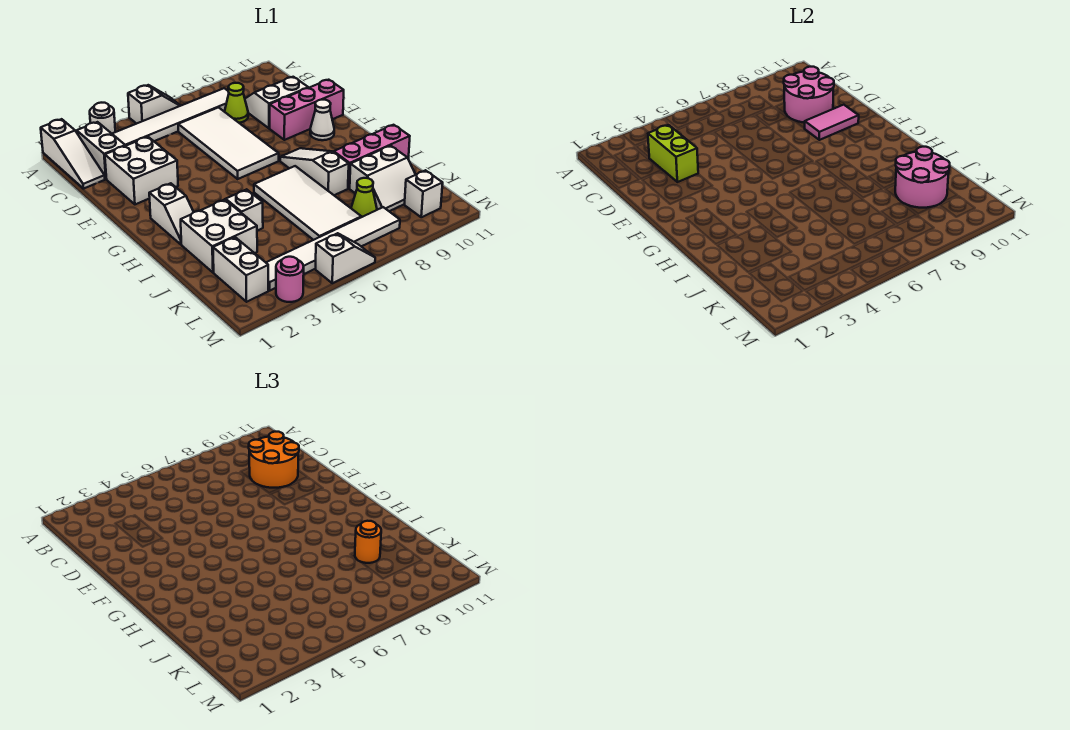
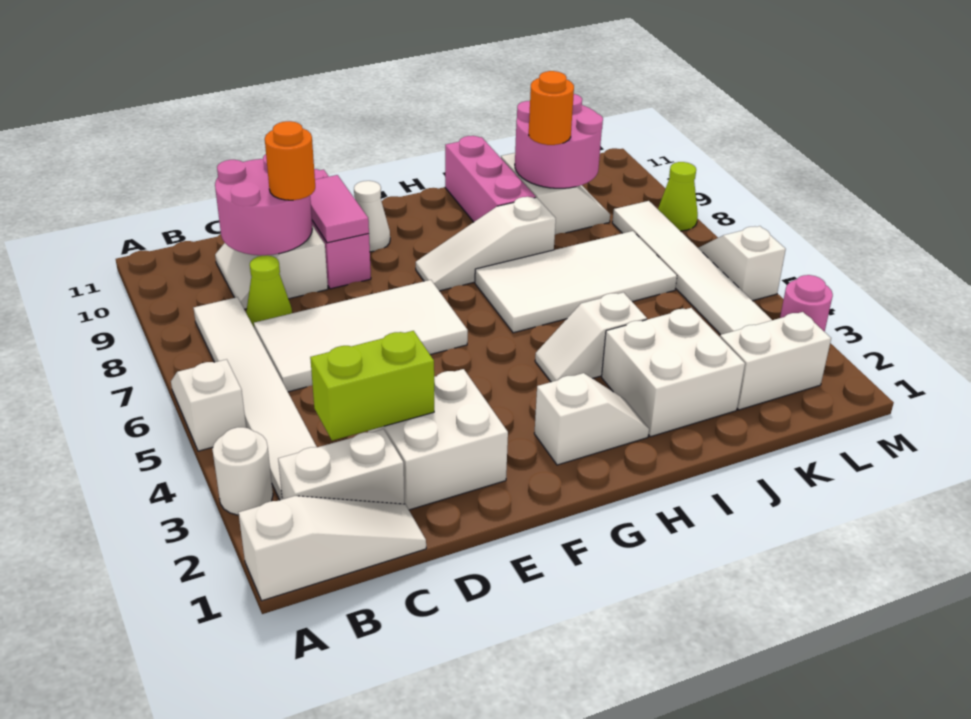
orange 2x2 round brick [249,432,299,488] -> orange 1x1 round brick [265,121,315,200]
lime 1x1 cone [351,178,377,217] -> lime 1x1 cone moved to [658,162,698,231]
white 1x1 brick [404,170,443,217] -> none

